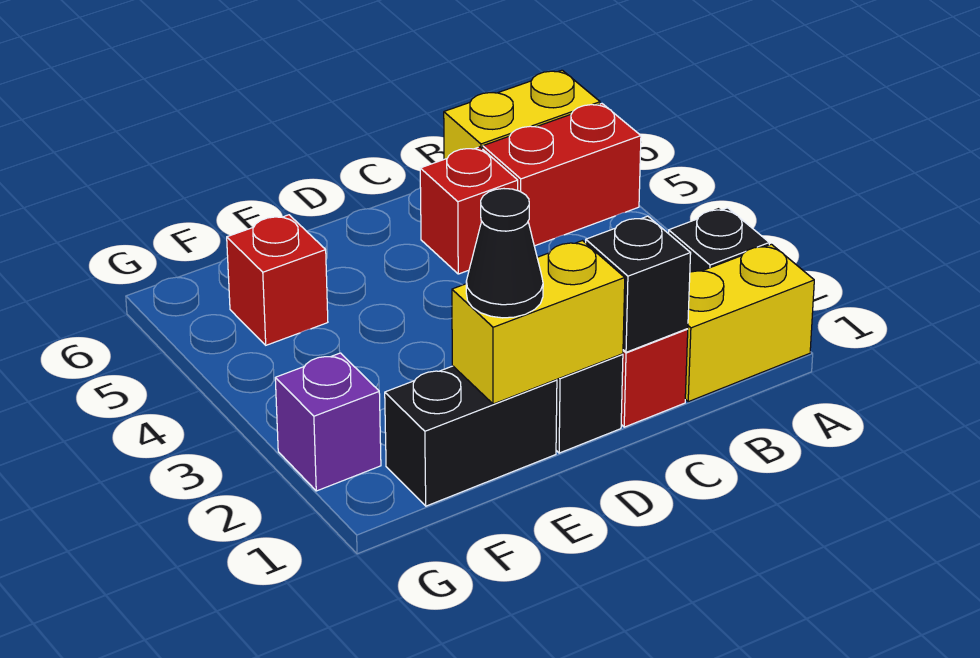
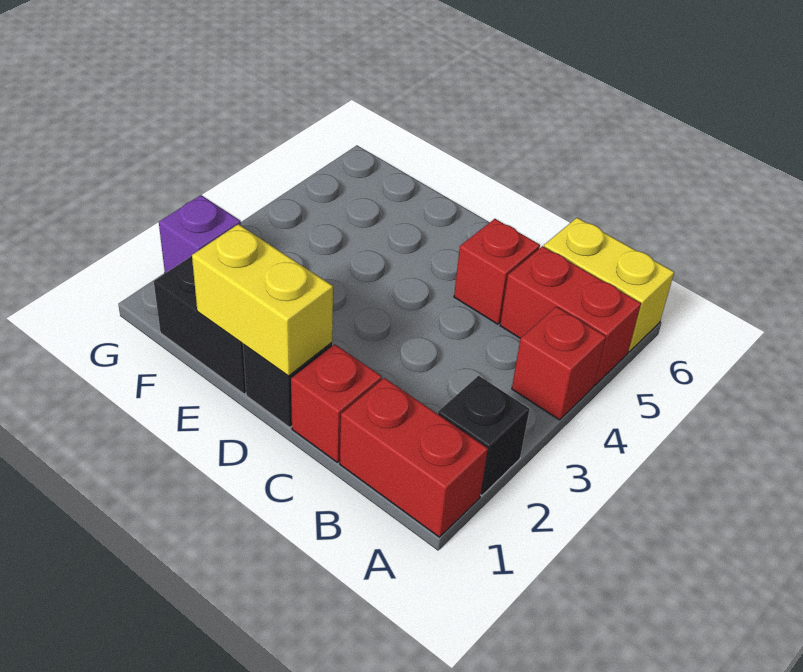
yellow 1x2 brick [685,244,814,402] -> red 1x2 brick [340,378,488,537]
black 1x1 brick [586,216,691,352] -> none
black 1x1 cone [466,189,543,318] -> none
red 1x1 brick [227,215,328,345] -> red 1x1 brick moved to [512,307,606,420]

